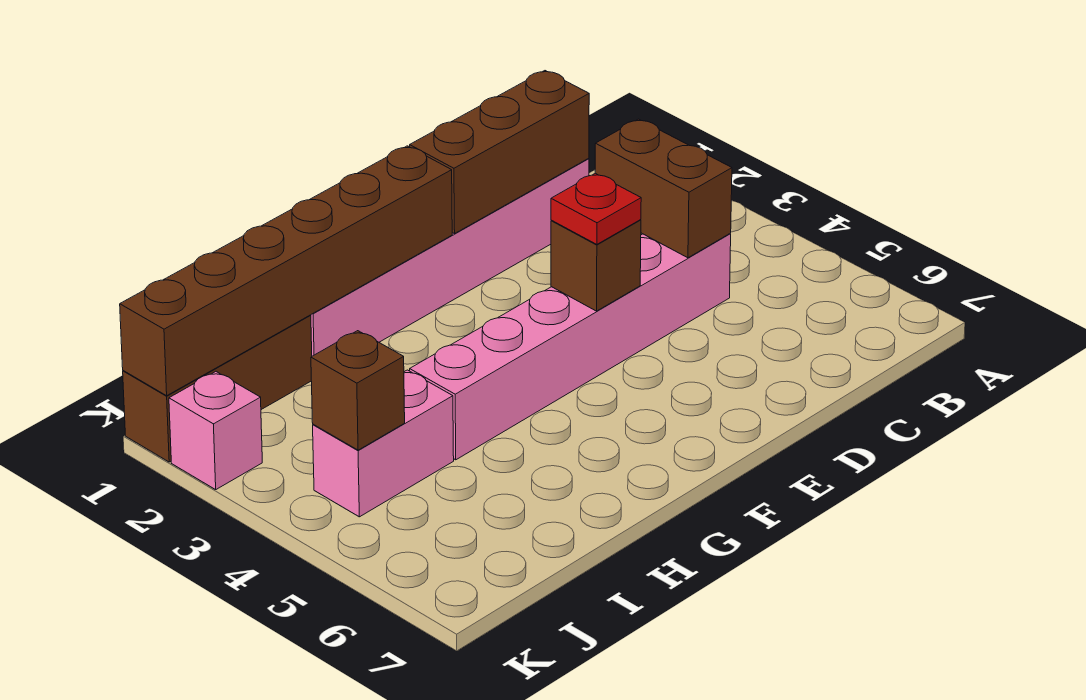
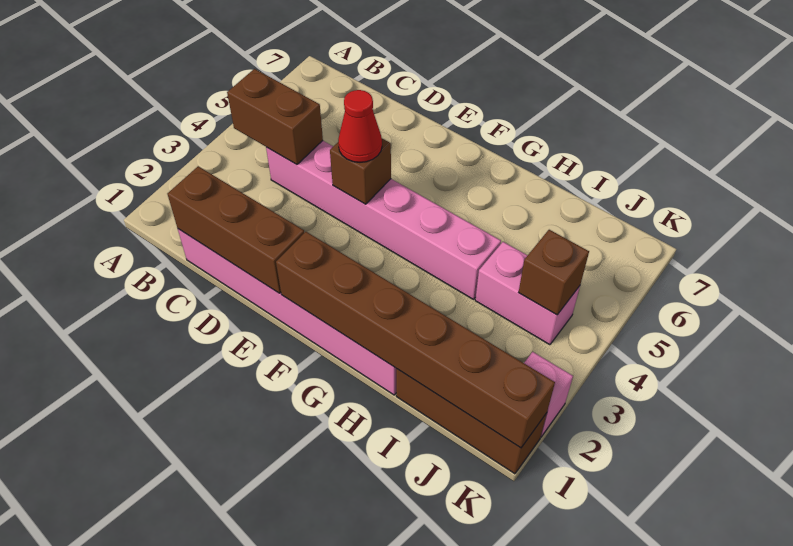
brown 1x2 brick [595,119,732,258] -> brown 1x2 brick turned to [227,69,323,164]
red 1x1 plate [551,173,641,244] -> red 1x1 cone [338,90,382,162]

